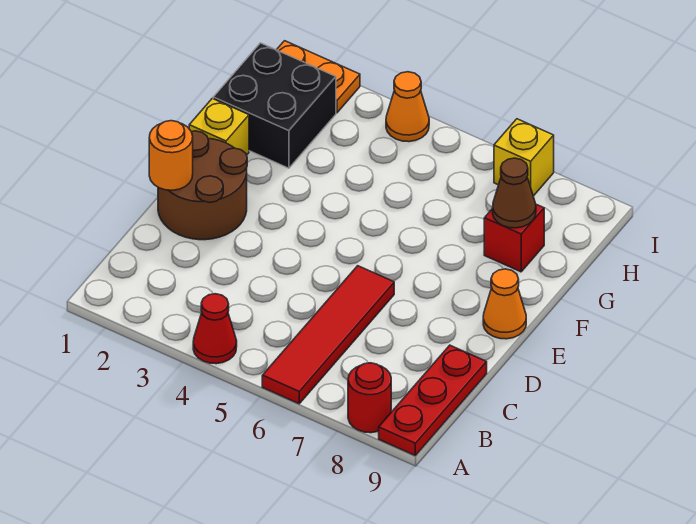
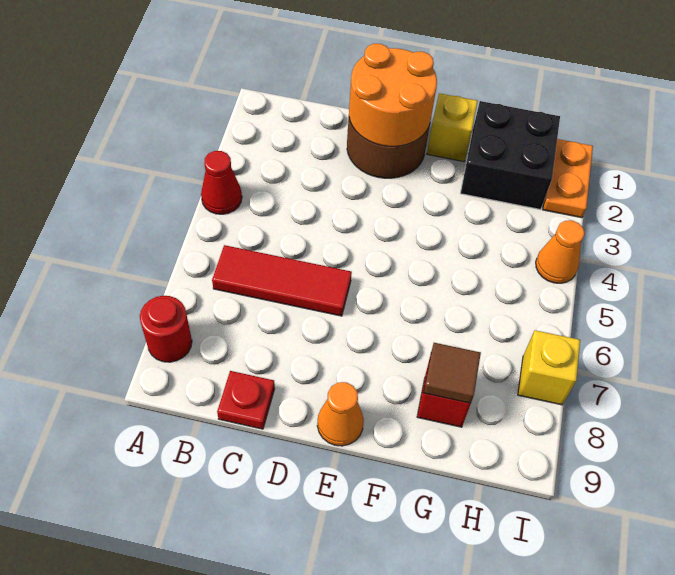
red 1x4 tile [262,266,394,404] -> red 1x3 tile [212,245,352,316]
red 1x3 plate [379,345,487,455] -> red 1x1 plate [217,371,275,429]
orange 1x1 round brick [149,121,193,190] -> orange 2x2 round brick [349,44,437,146]
brown 1x1 cone [493,158,536,228] -> brown 1x1 tile [423,343,481,403]

